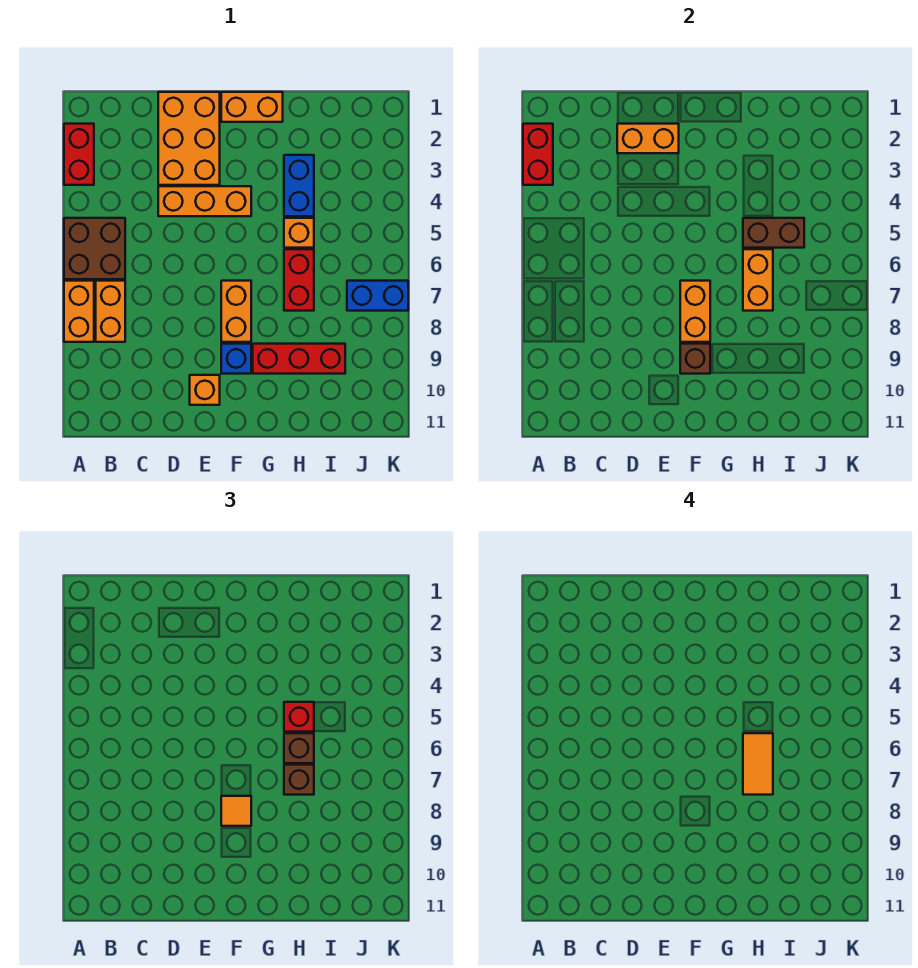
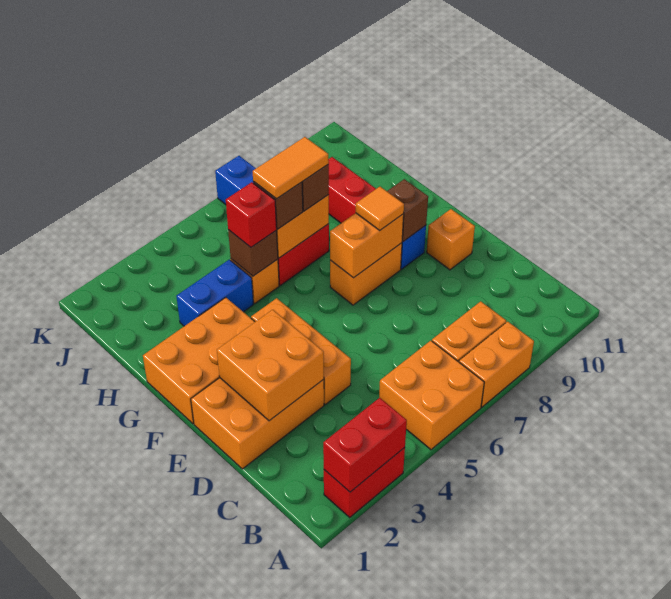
brown 2x2 brick [64,218,125,279] -> orange 2x2 brick [379,341,484,450]
orange 1x2 brick [617,124,679,153] -> orange 2x2 brick [217,310,324,421]
orange 1x2 brick [221,92,283,122] -> orange 2x3 brick [143,298,255,424]
brown 1x2 brick [743,218,804,248] -> brown 1x1 brick [228,230,278,276]

